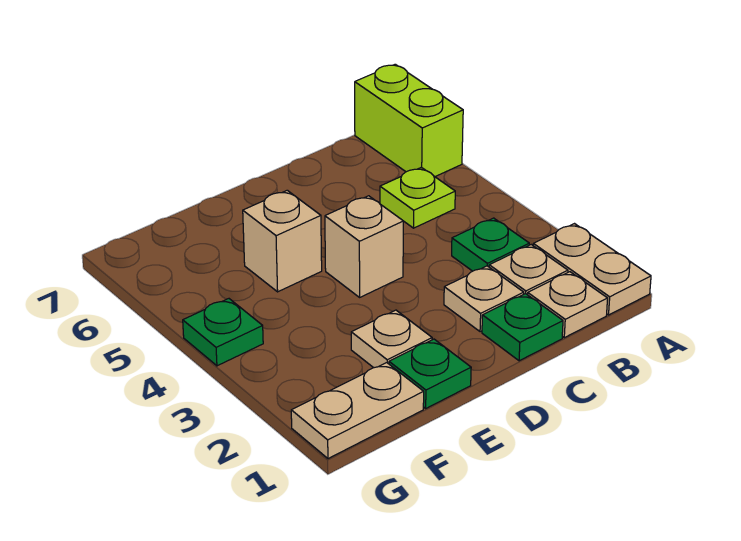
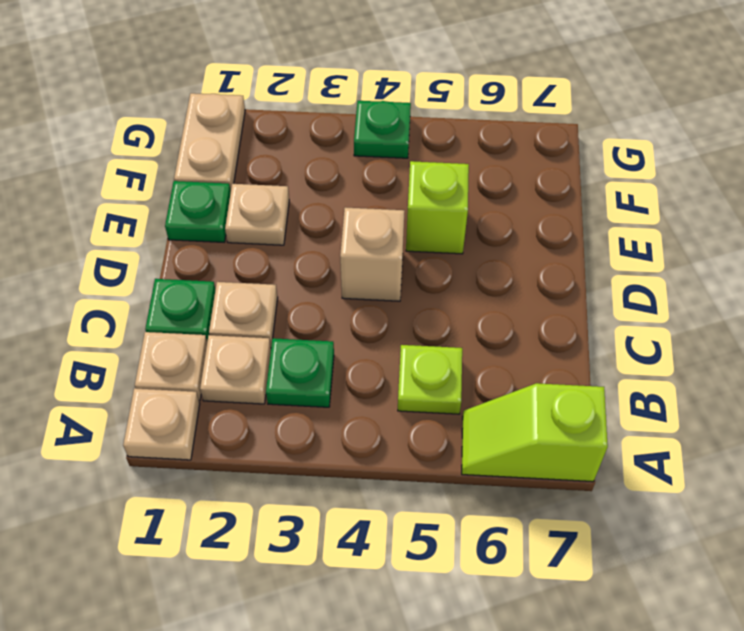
tan 1x2 plate [533,224,651,315] -> tan 1x1 plate [123,388,200,460]
lime 1x2 brick [355,64,463,177] -> lime 1x2 slope [462,383,608,482]
tan 1x1 brick [243,190,322,292] -> lime 1x1 brick [406,161,469,254]

